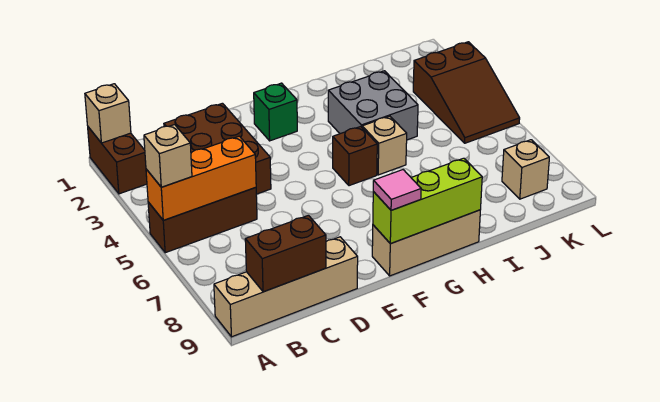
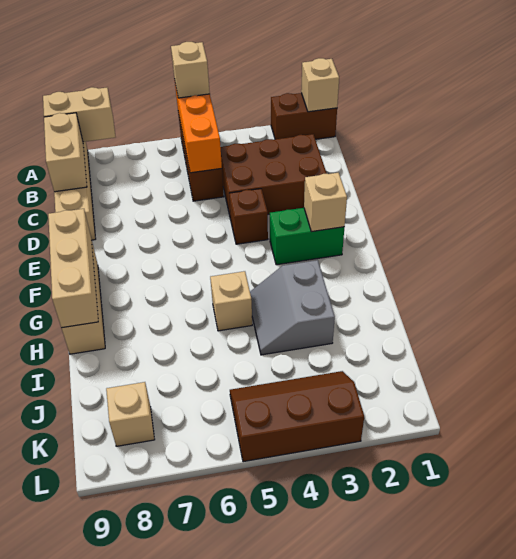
none -> tan 1x2 brick [43,87,115,142]
brown 1x2 brick [245,215,326,292] -> tan 1x2 brick [44,113,87,192]
green 1x1 brick [254,83,297,141] -> green 1x2 brick [270,208,344,265]
none -> tan 1x1 brick [304,173,347,232]
lime 1x3 brick [373,158,482,244] -> tan 1x3 brick [48,209,98,328]
pink 1x1 tile [373,170,421,210] -> none
brown 1x1 brick [333,127,377,186] -> brown 1x1 brick moved to [229,189,268,244]
grey 2x2 brick [328,71,418,140] -> grey 2x2 slope [250,260,335,355]
brown 2x3 slope [413,42,520,143] -> brown 2x3 slope turned to [230,371,364,462]

